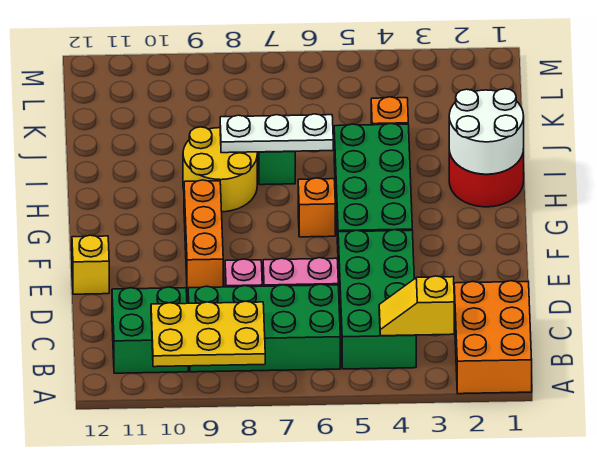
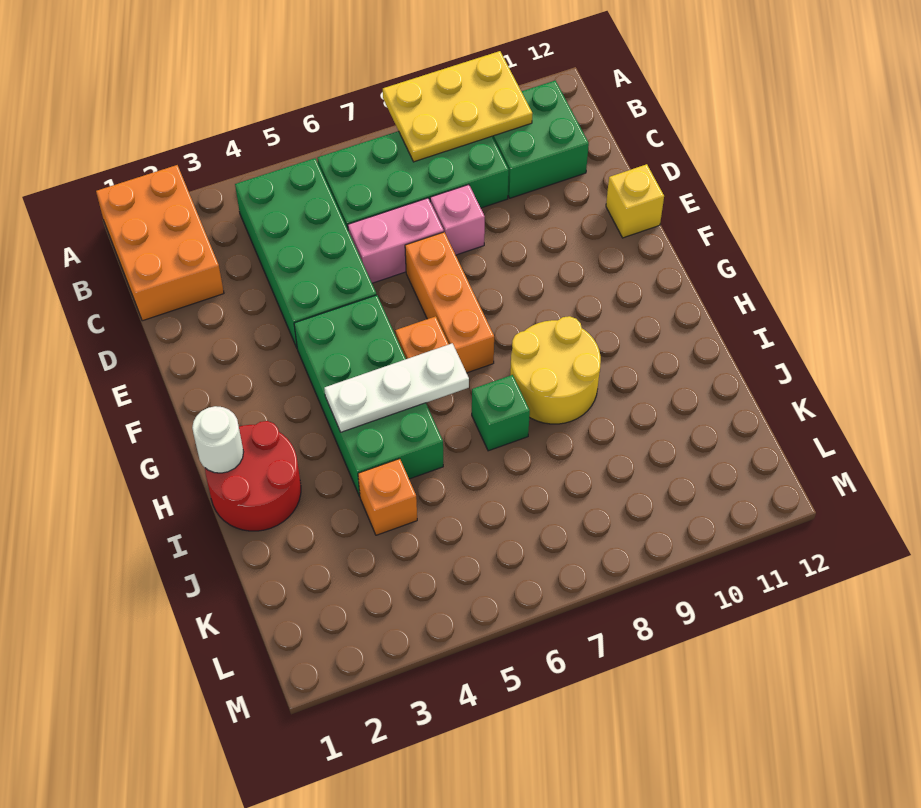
yellow 1x2 slope [379,276,454,336] -> none
orange 1x3 brick [184,180,223,292] -> orange 1x3 brick moved to [405,232,494,373]
white 2x2 round brick [449,89,524,174] -> white 1x1 round brick [192,406,243,473]
white 1x3 plate [220,114,333,153] -> white 1x3 plate moved to [324,343,469,432]

